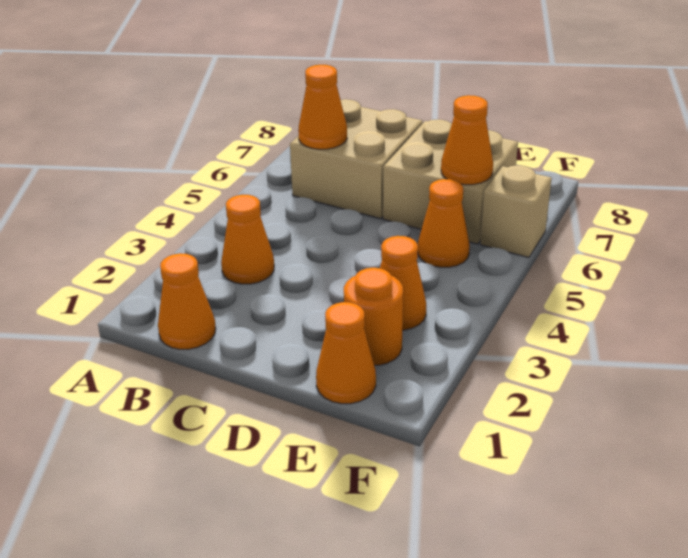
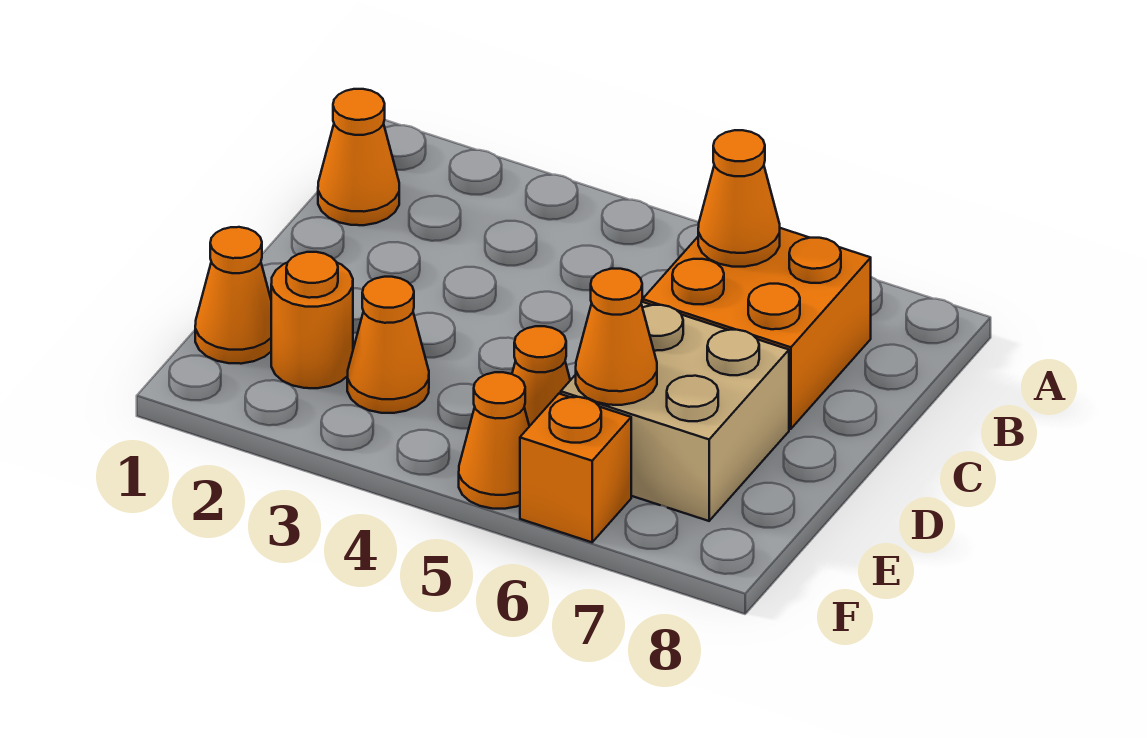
orange 1x1 cone [221,195,274,284] -> orange 1x1 cone moved to [459,372,529,509]
tan 2x2 brick [290,99,423,219] -> orange 2x2 brick [643,228,871,429]
tan 1x1 brick [480,166,552,258] -> orange 1x1 brick [520,394,631,542]

